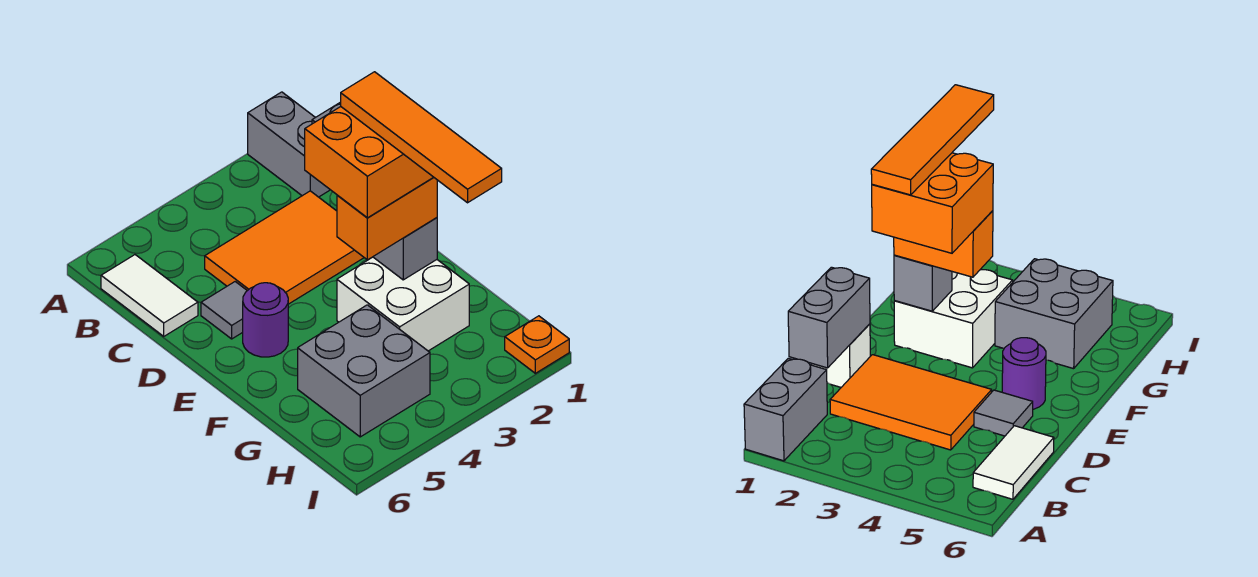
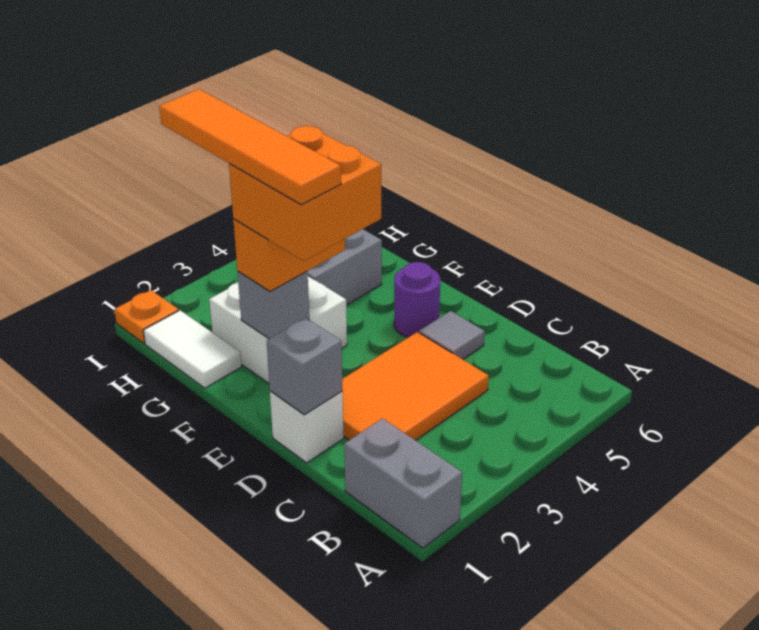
white 1x2 tile [101,255,198,336] -> white 1x2 tile moved to [143,310,242,388]
grey 1x2 brick [788,267,870,368] -> grey 1x1 brick [267,318,343,415]

